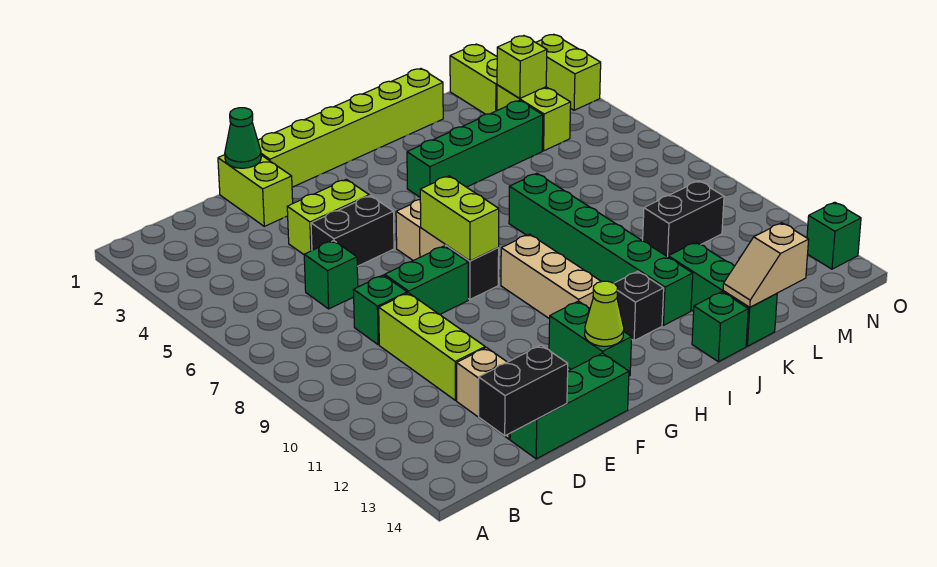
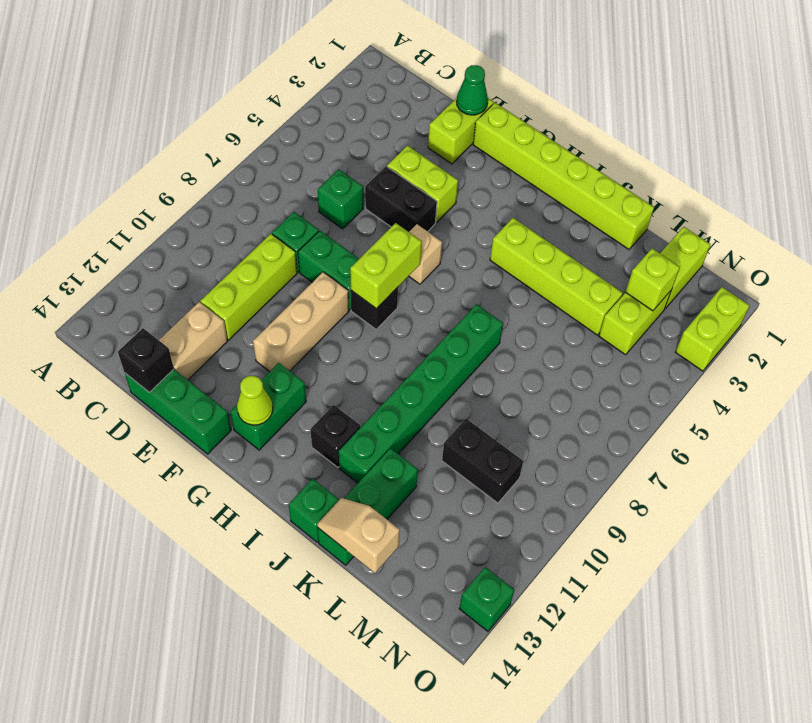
black 1x2 brick [479,345,568,436] -> black 1x1 brick [118,328,174,393]
tan 1x3 brick [501,234,601,319] -> tan 1x3 brick moved to [253,272,349,372]
green 1x4 brick [407,100,543,197] -> lime 1x4 brick [490,218,623,335]

